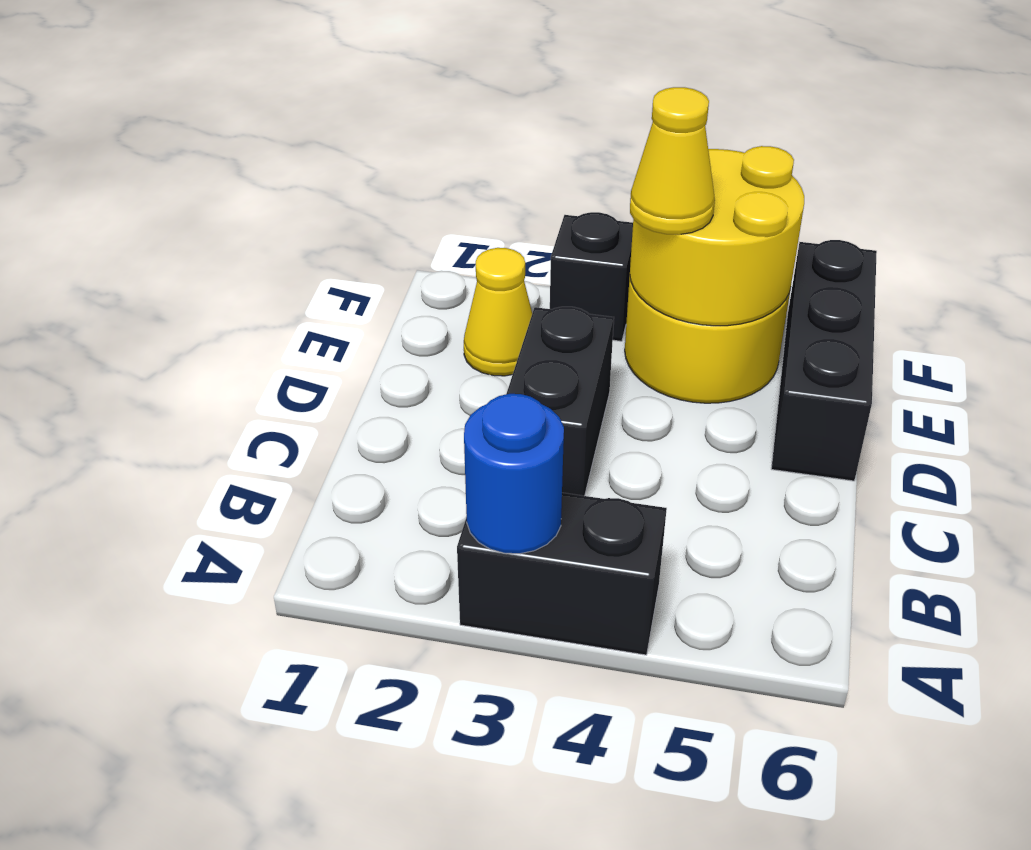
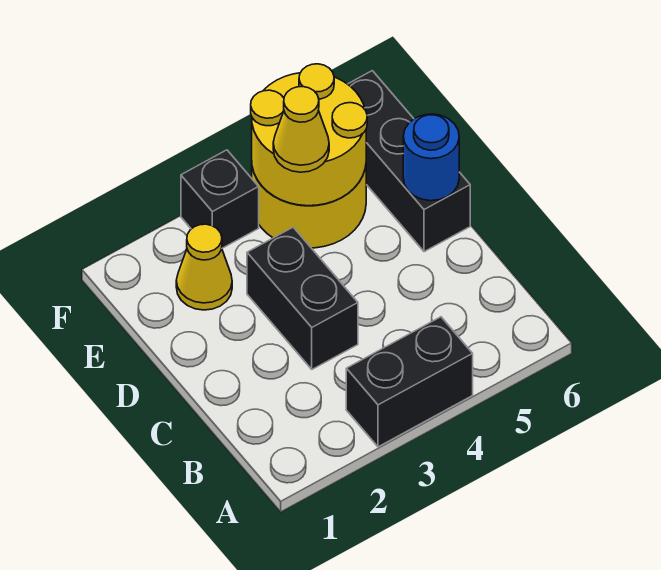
blue 1x1 round brick [464,394,564,554] -> blue 1x1 round brick moved to [403,114,459,201]

